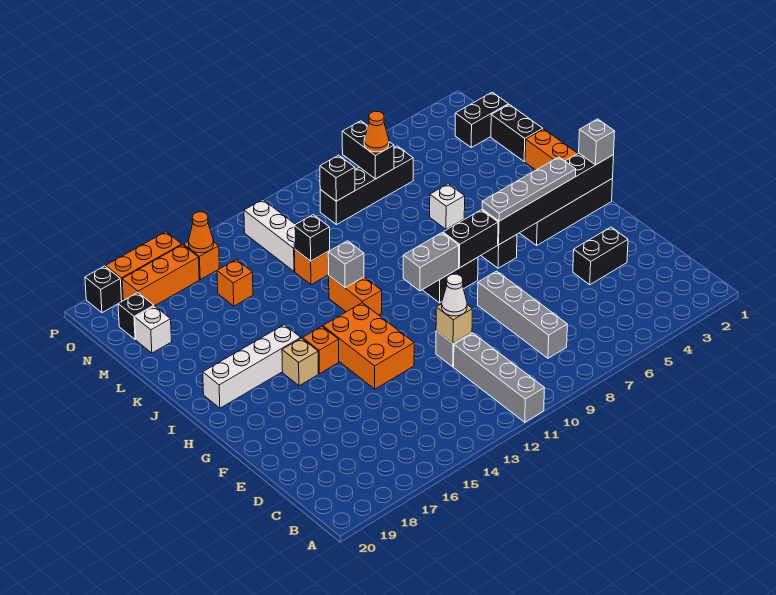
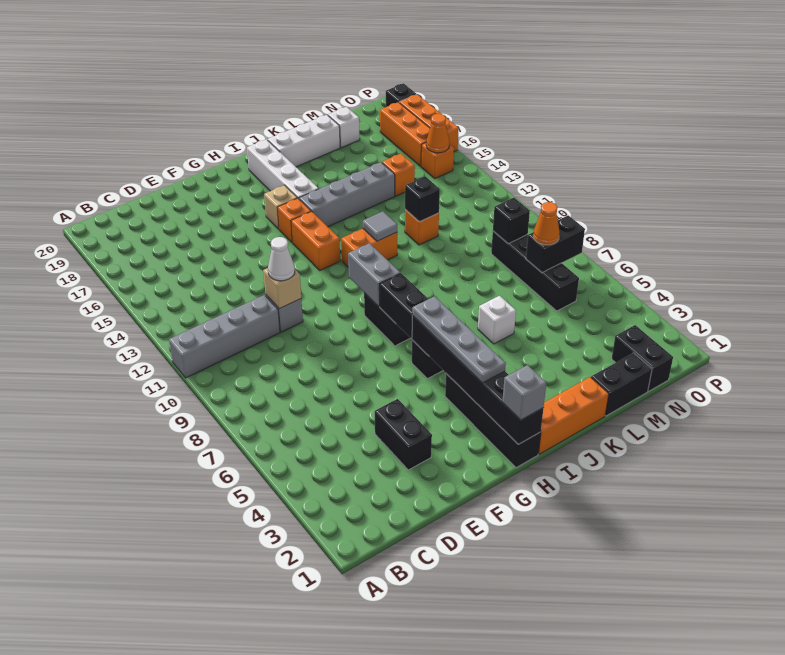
grey 1x4 brick [478,271,567,358] -> grey 1x4 brick moved to [299,162,395,227]
orange 2x3 brick [323,303,414,389] -> orange 1x2 brick [291,211,340,270]
grey 1x1 brick [328,241,364,288] -> grey 1x1 tile [363,212,397,241]
white 1x3 brick [244,200,295,271] -> white 1x3 brick moved to [268,115,340,167]
black 1x1 brick [118,293,154,340] -> none

